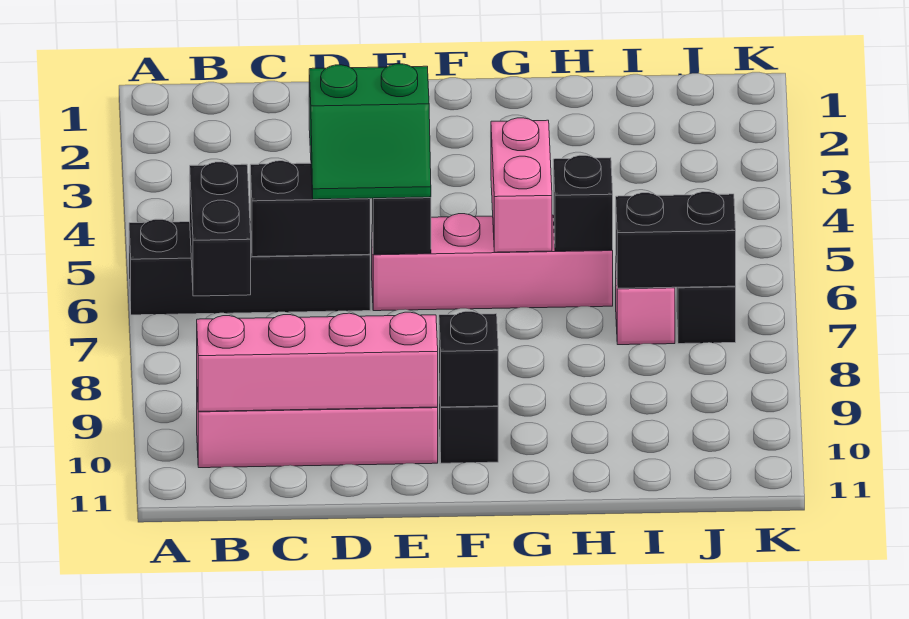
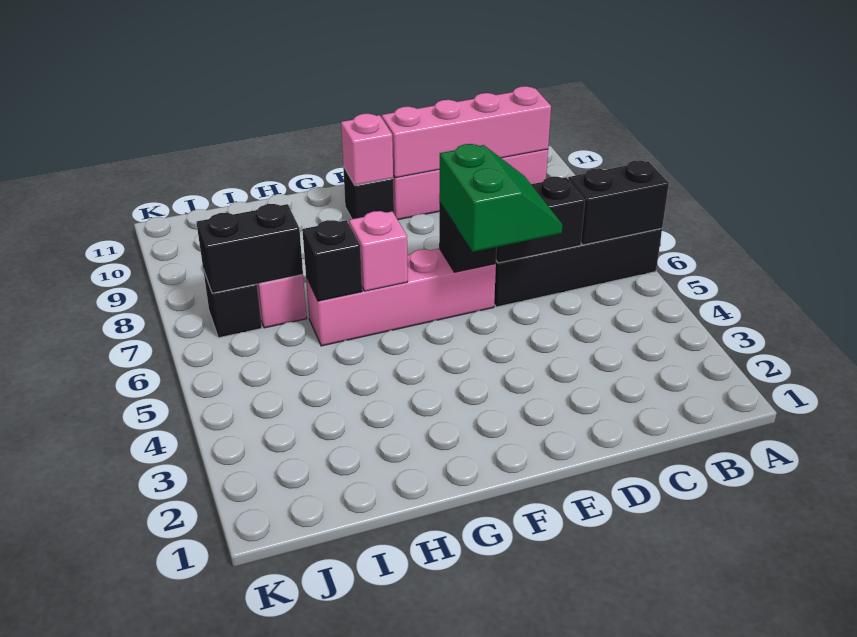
black 1x2 brick [190,162,251,296] -> black 1x2 brick turned to [568,160,669,245]
green 2x2 slope [309,64,431,199] -> green 2x2 slope turned to [439,144,563,252]
black 1x1 brick [439,311,498,407] -> pink 1x1 brick [341,114,393,185]
pink 1x2 brick [491,118,552,252] -> pink 1x1 brick [349,211,408,291]

